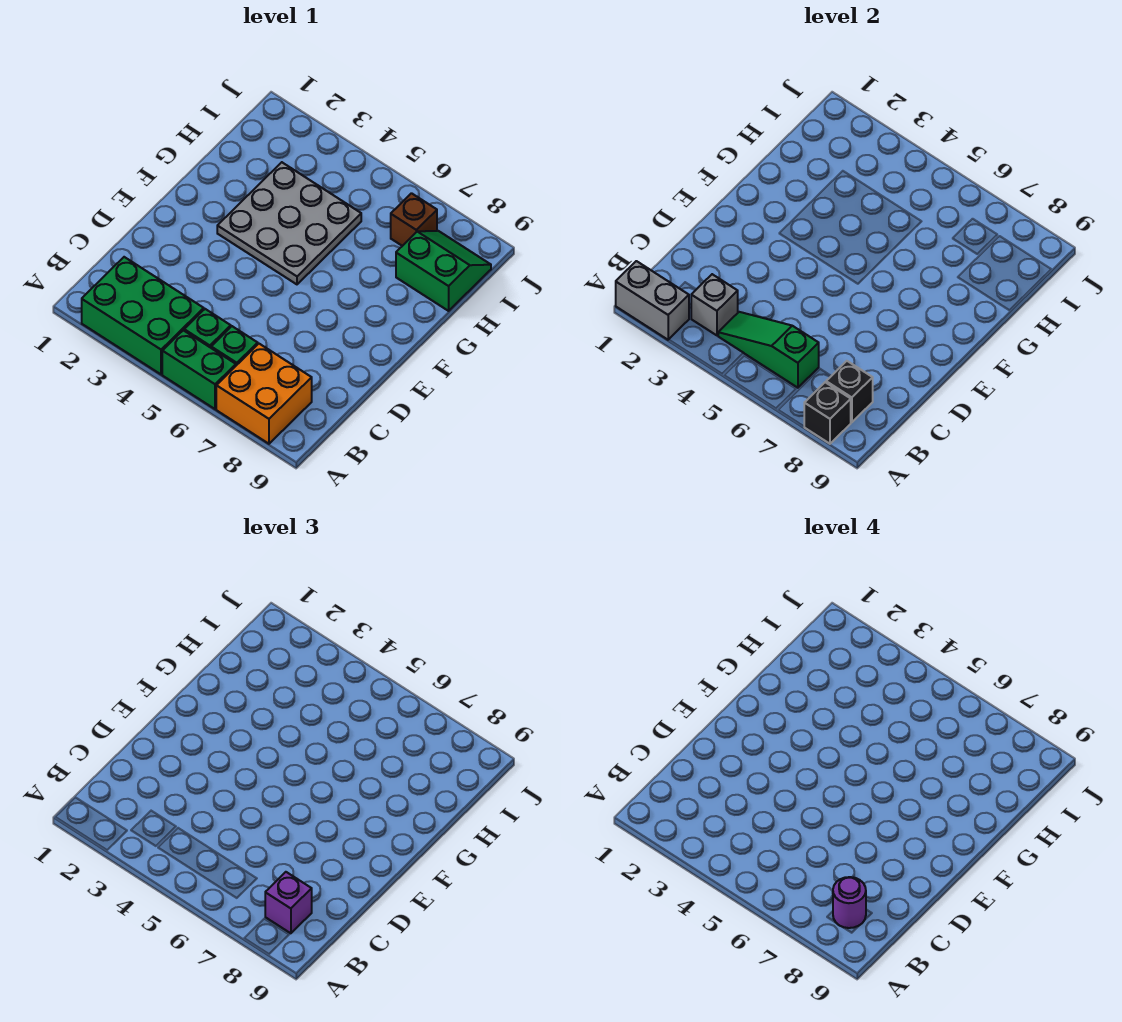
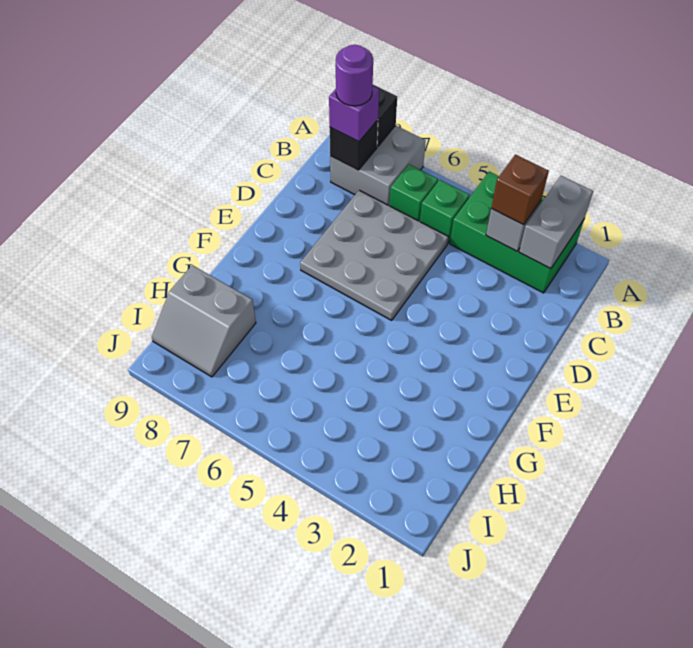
grey 1x2 brick [616,261,689,340] -> grey 1x2 brick turned to [519,176,593,269]
green 1x2 brick [162,330,236,409] -> none
orange 2x2 brick [216,344,312,444] -> grey 2x2 brick [330,125,426,206]
green 1x3 slope [718,312,819,388] -> none
grey 3x3 plate [217,162,361,284] -> grey 3x3 plate moved to [300,190,449,320]
green 2x2 slope [396,231,491,311] -> grey 2x2 slope [152,265,256,377]
brown 1x1 brick [391,193,437,246] -> brown 1x1 brick moved to [491,155,549,225]

